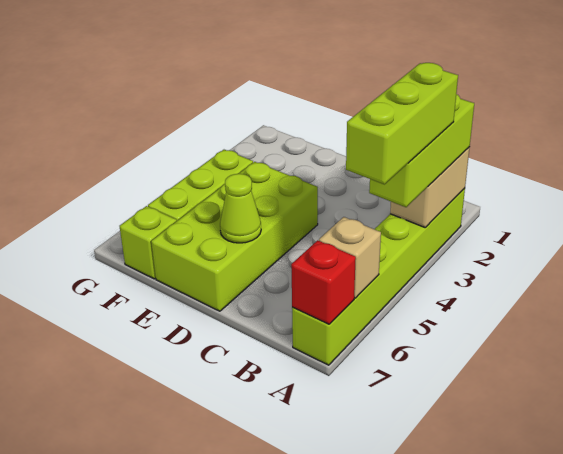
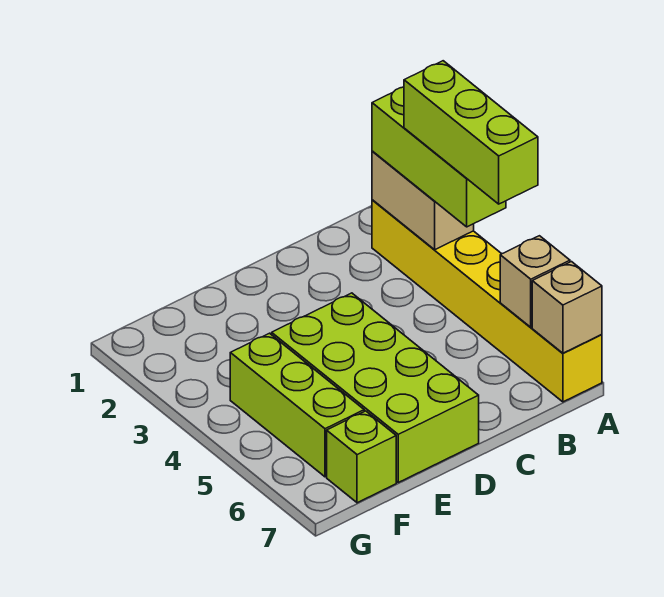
lime 1x6 brick [292,188,465,365] -> yellow 1x6 brick [372,200,602,402]
red 1x1 brick [291,240,356,324] -> tan 1x1 brick [532,262,602,353]
lime 1x1 cone [220,174,261,243] -> none

